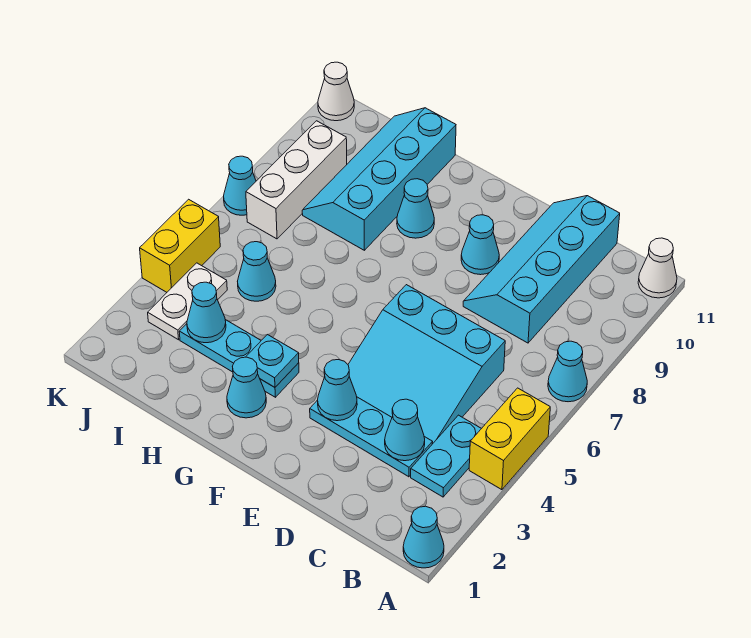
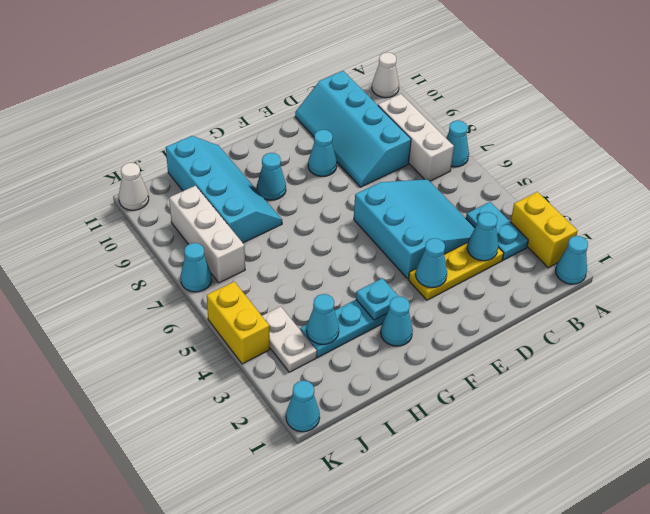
yellow 1x2 brick [469,388,550,490] -> yellow 1x2 brick moved to [510,192,578,268]
none -> white 1x3 brick [378,94,454,181]
cyan 1x3 plate [310,397,433,477] -> yellow 1x3 plate [409,243,504,300]
cyan 3x3 slope [348,285,505,444] -> cyan 3x3 slope turned to [354,179,475,279]
cyan 2x4 slope [302,108,456,250] -> cyan 2x4 slope turned to [166,136,282,243]
cyan 1x1 cone [237,242,276,301] -> cyan 1x1 cone moved to [286,381,320,432]

